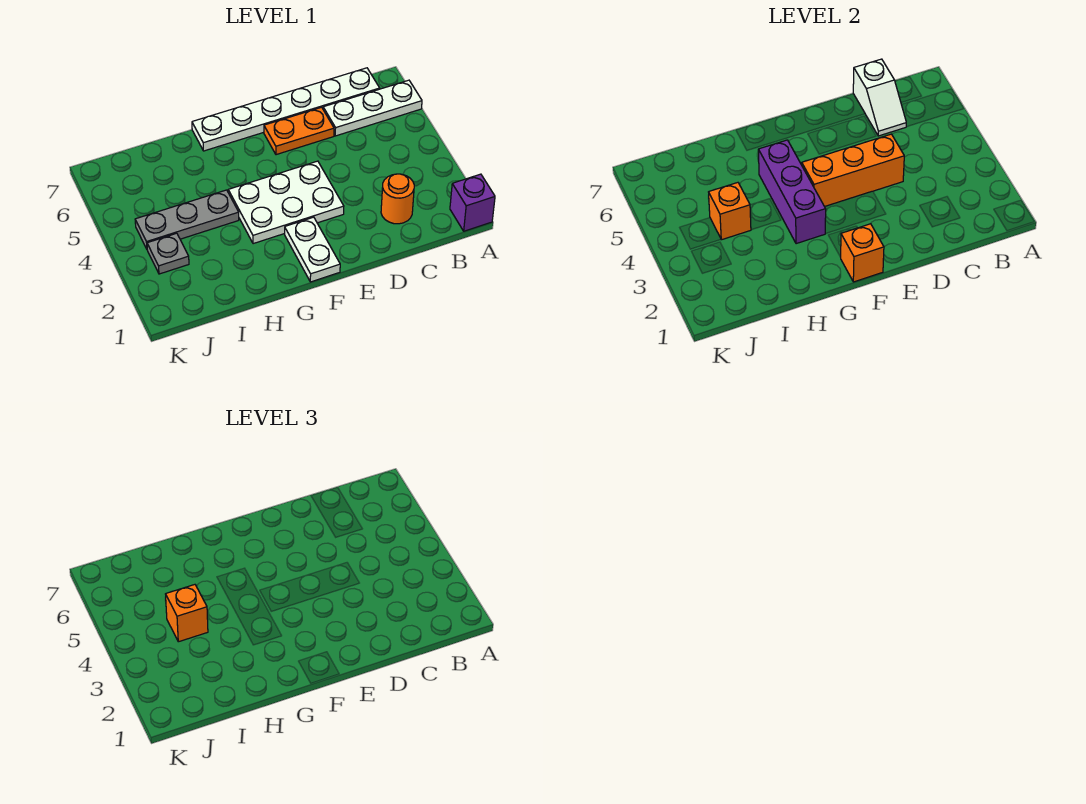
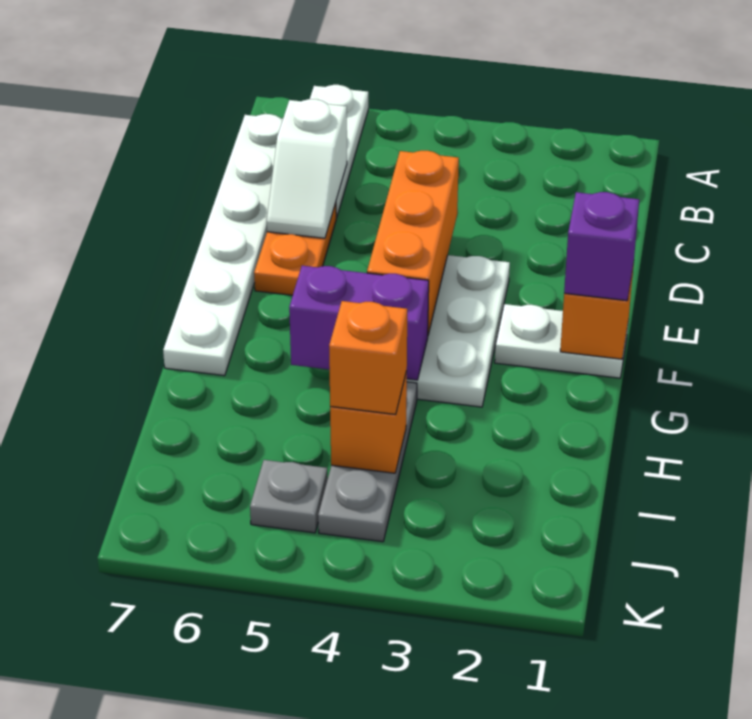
purple 1x1 brick [450,174,495,231] -> purple 1x1 brick moved to [564,192,639,301]
orange 1x1 round brick [381,174,414,224] -> none
white 1x2 slope [853,59,906,136] -> white 1x2 slope turned to [267,99,347,238]
purple 1x3 brick [758,140,826,244] -> purple 1x2 brick [289,266,429,380]
grey 1x1 plate [147,233,189,274] -> grey 1x1 plate moved to [250,460,328,533]

